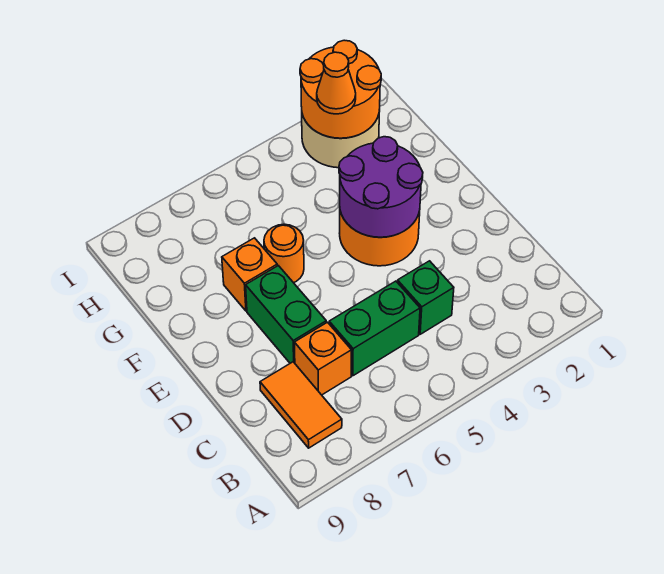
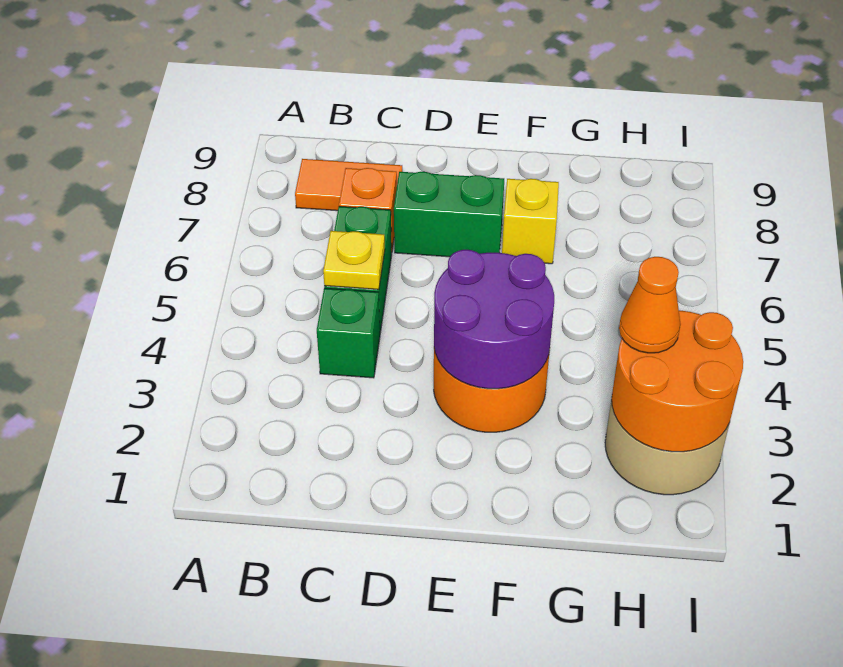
none -> yellow 1x1 plate [323,231,385,290]
orange 1x1 round brick [264,224,304,283] -> none
orange 1x1 brick [222,238,277,311] -> yellow 1x1 brick [502,179,559,264]

